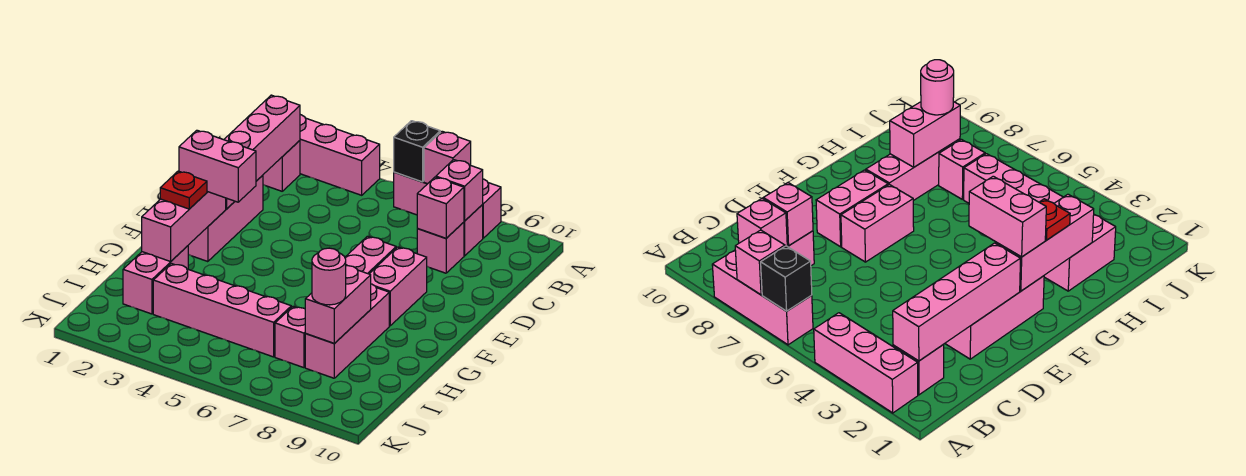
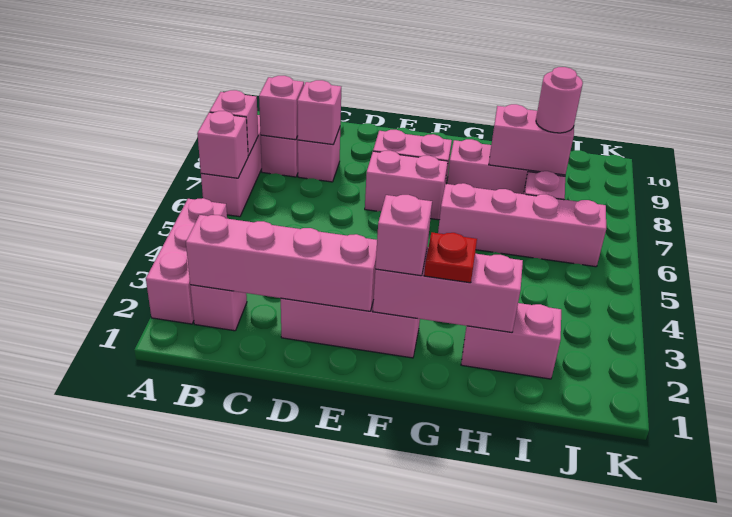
black 1x1 brick [394,121,440,182] -> pink 1x1 brick [197,111,248,178]
pink 1x2 brick [179,130,256,202] -> pink 1x1 brick [375,195,432,276]
pink 1x4 brick [153,263,291,357] -> pink 1x4 brick turned to [438,183,606,267]

